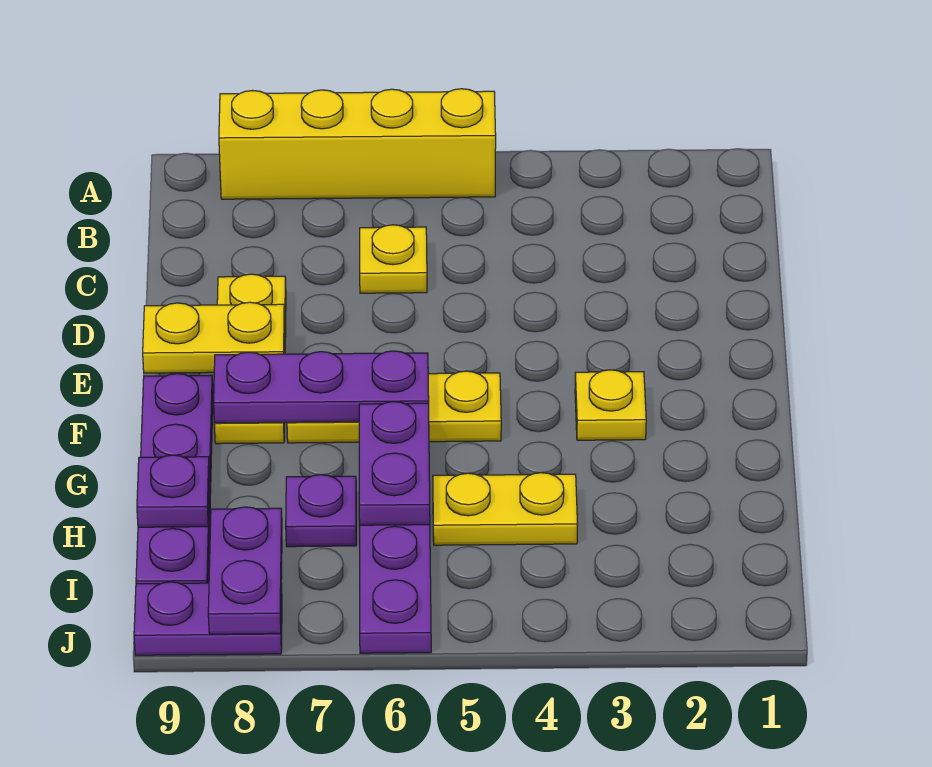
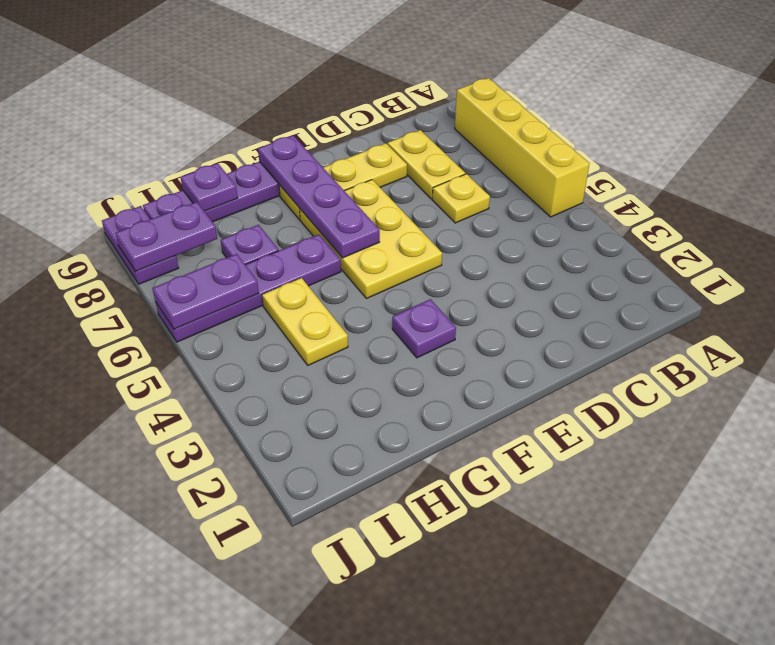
yellow 1x2 plate [143,302,285,373] -> yellow 1x2 plate moved to [387,130,465,199]
yellow 1x1 plate [575,370,646,440] -> purple 1x1 plate [392,299,456,358]
yellow 1x3 plate [287,371,501,443] -> yellow 2x3 plate [300,180,442,299]
purple 1x3 plate [214,351,429,423] -> purple 1x4 plate [258,135,380,258]
purple 1x2 plate [359,402,430,525] -> purple 1x2 plate moved to [153,254,259,329]

